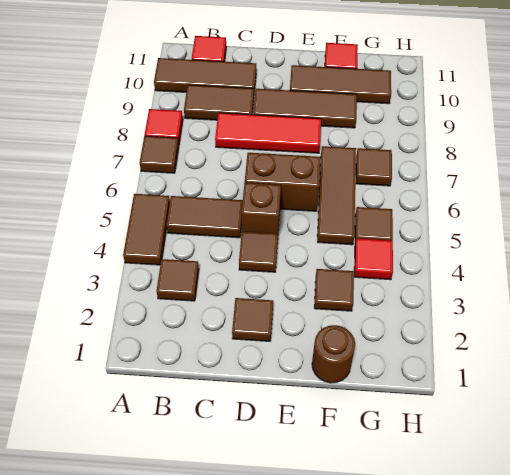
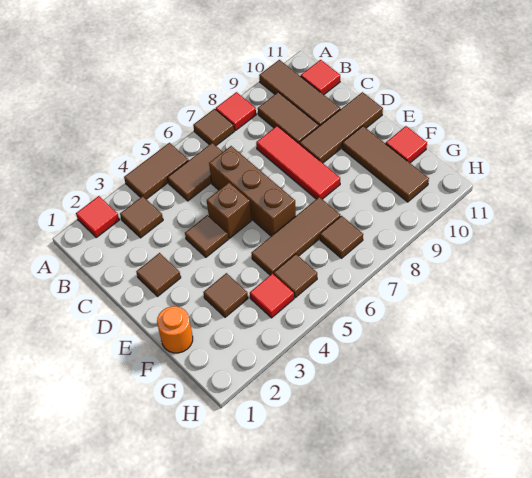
none -> red 1x1 tile [76,196,119,237]
brown 1x2 tile [166,196,243,238] -> brown 1x2 tile turned to [168,143,222,201]
brown 1x2 brick [245,153,321,211] -> brown 1x3 brick [209,146,296,236]
brown 1x3 tile [253,89,357,128] -> brown 1x3 tile turned to [299,92,383,163]
brown 1x1 round brick [312,325,355,383] -> orange 1x1 round brick [157,306,193,353]

